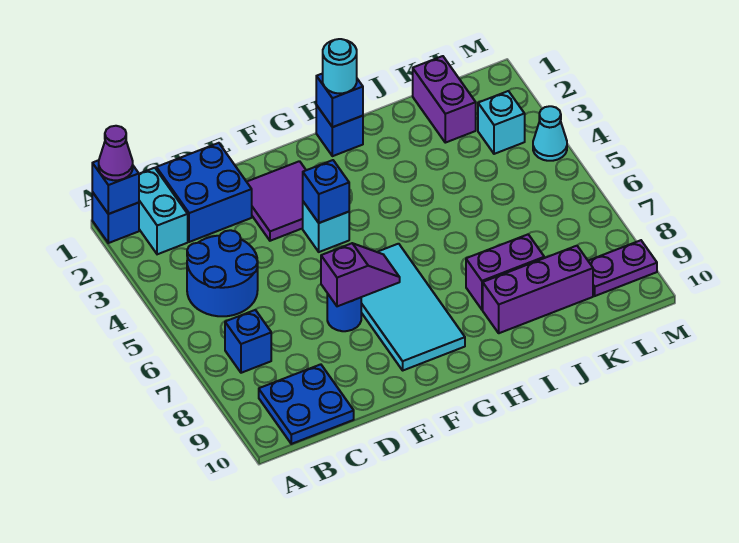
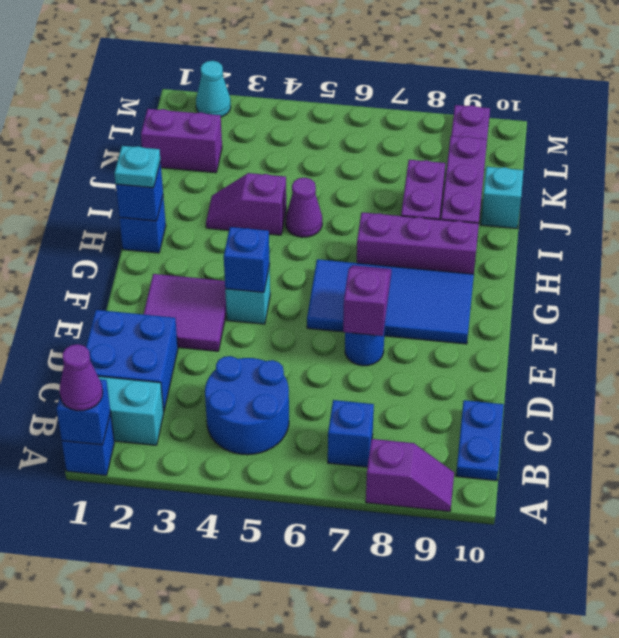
none -> purple 1x2 slope [366,439,454,512]
blue 2x2 plate [259,364,354,444] -> blue 1x2 plate [456,400,504,481]
cyan 2x4 tile [361,244,465,370] -> blue 2x4 tile [307,259,474,344]
cyan 1x1 round brick [323,39,357,93] -> cyan 1x1 plate [114,146,160,188]
none -> purple 1x3 brick [357,212,479,274]
none -> purple 1x2 slope [206,173,286,235]
none -> purple 1x1 cone [286,178,322,237]
cyan 1x1 brick [478,91,525,154] -> cyan 1x1 brick moved to [481,167,523,229]
cyan 1x1 cone [533,106,567,161] -> cyan 1x1 cone moved to [196,61,231,117]

